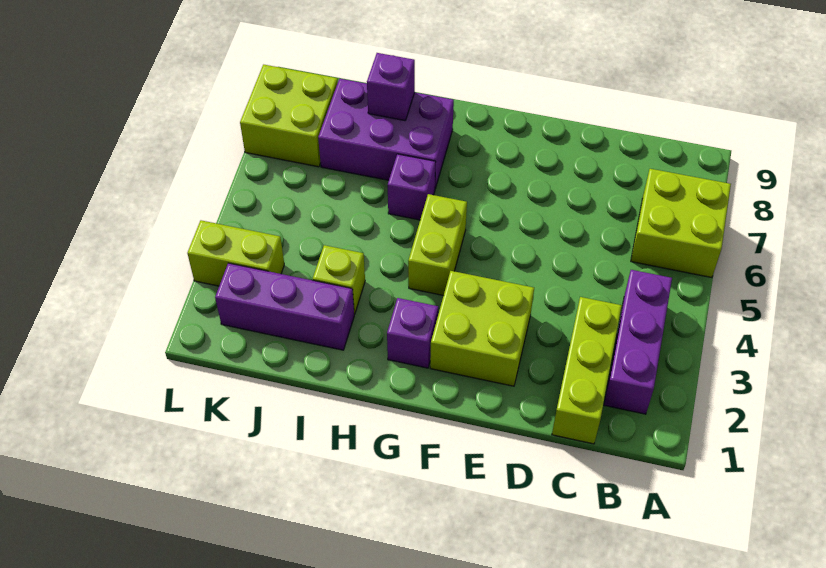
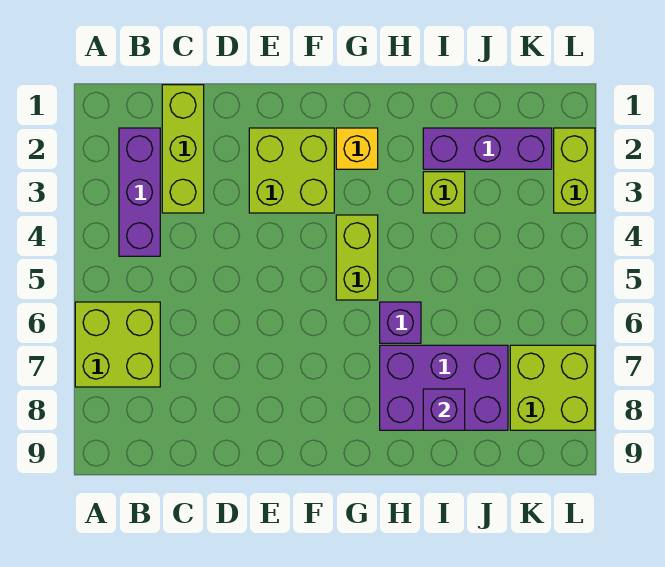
purple 1x1 brick [387,298,438,368] -> yellow 1x1 brick [336,128,378,169]
lime 1x2 brick [187,220,284,286] -> lime 1x2 brick turned to [554,128,595,213]

